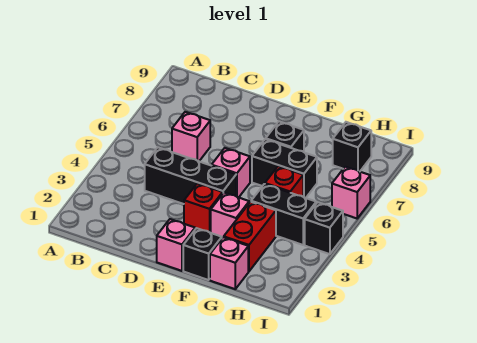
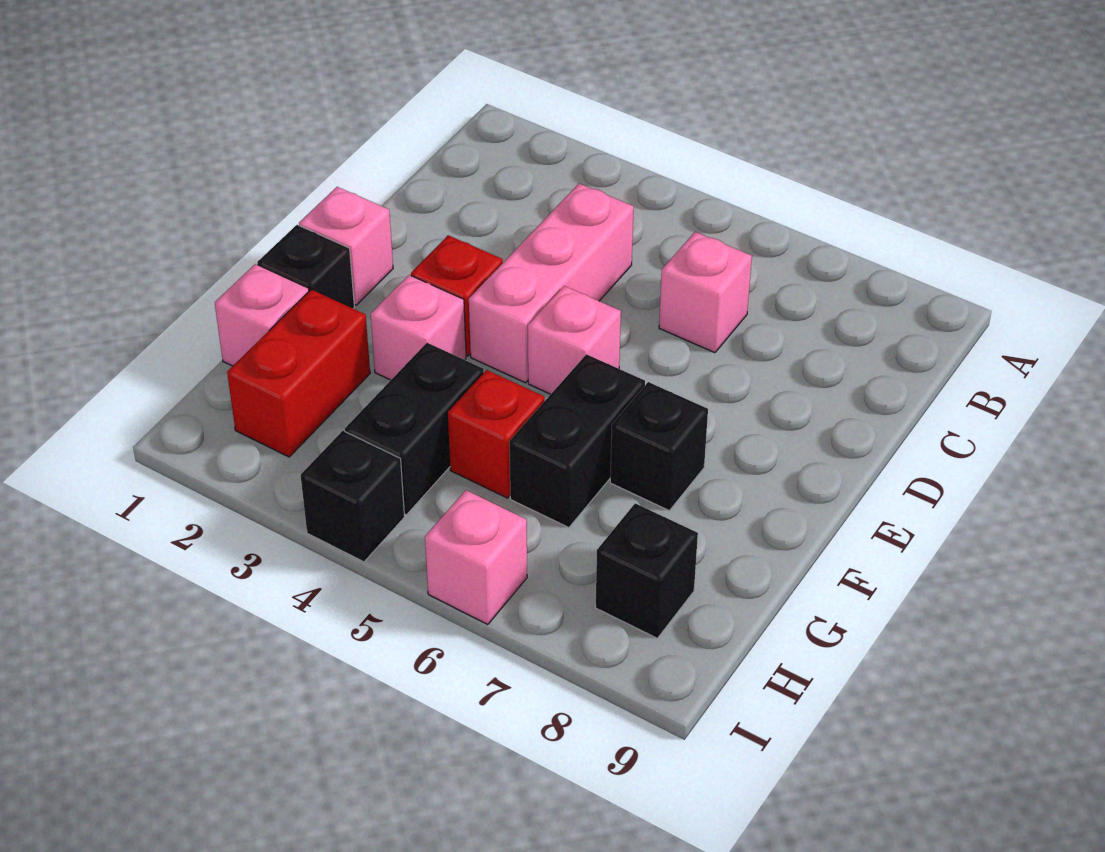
black 1x3 brick [145,147,236,204] -> pink 1x3 brick [469,184,634,383]
red 1x2 brick [224,202,276,271] -> red 1x2 brick turned to [227,290,370,457]

